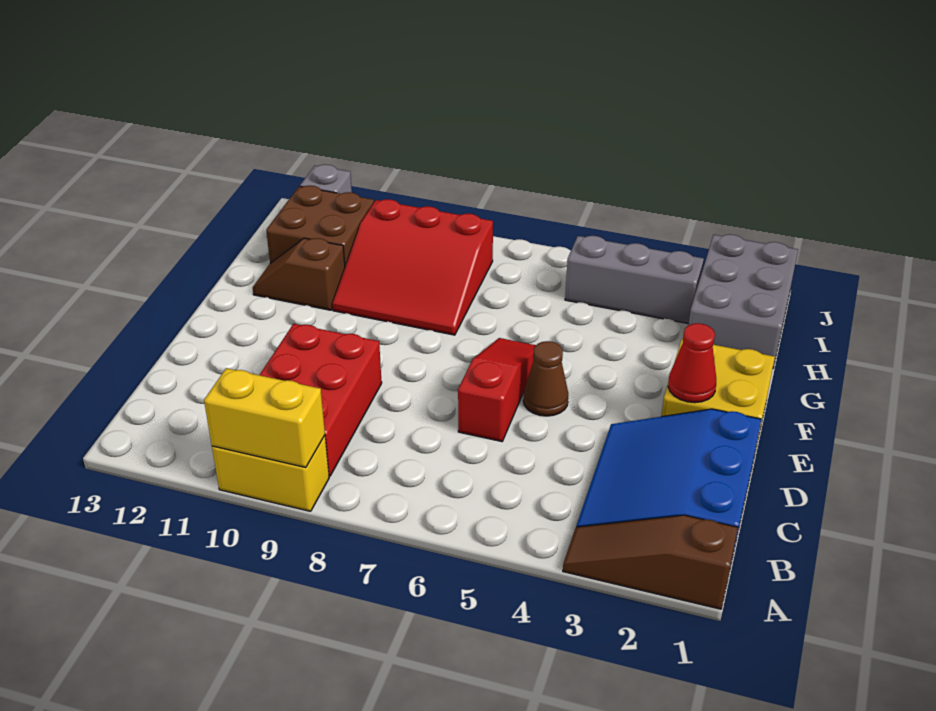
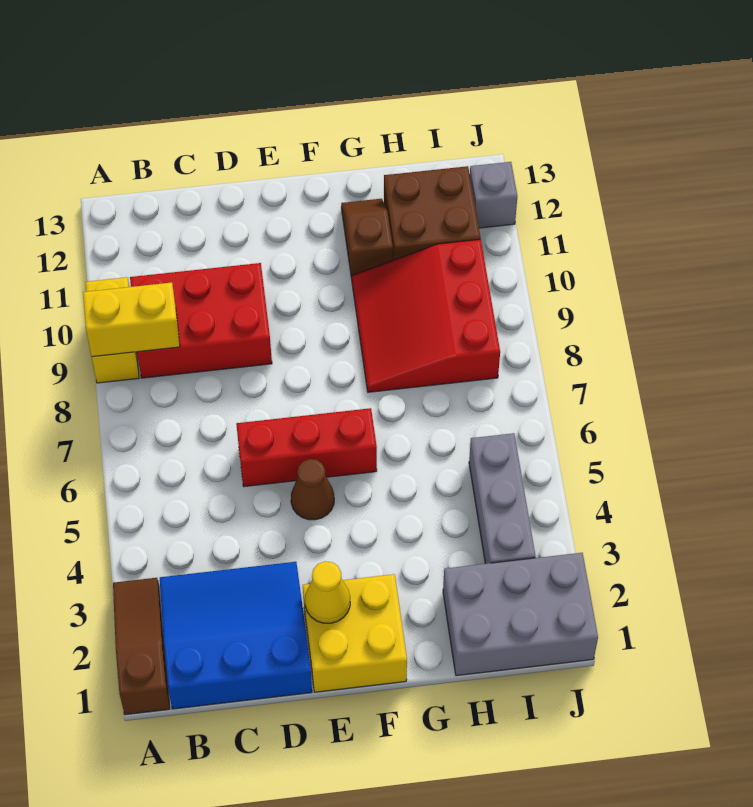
yellow 1x2 brick [204,368,325,468] -> yellow 1x2 brick turned to [83,282,180,357]
red 1x3 slope [458,338,536,442] -> red 1x3 brick [236,408,377,487]
red 1x1 cone [668,323,716,403] -> yellow 1x1 cone [305,561,350,623]

